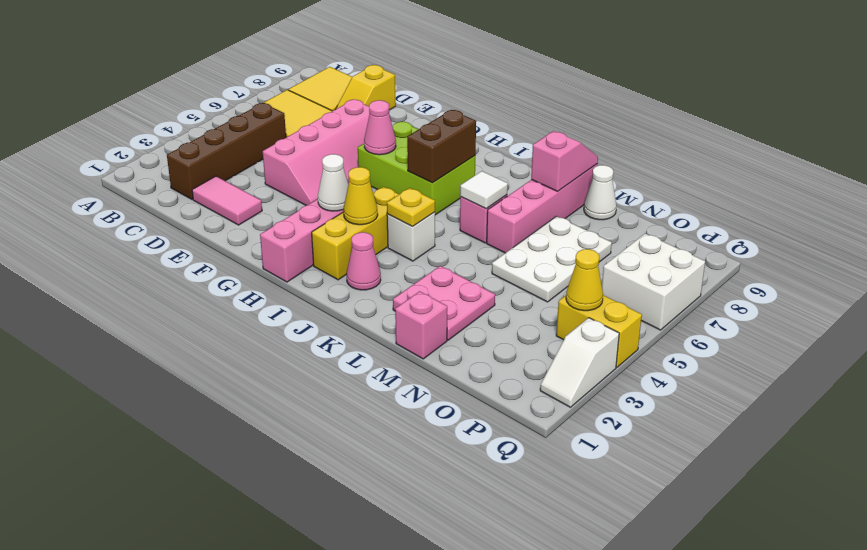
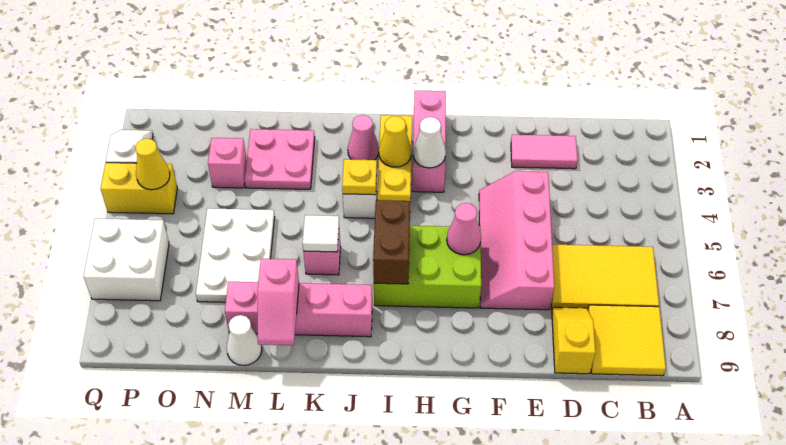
brown 1x4 brick [167,103,286,199] -> none
pink 1x4 brick [487,164,597,253] -> pink 1x4 brick turned to [225,282,372,337]
pink 1x1 brick [395,291,447,359] -> pink 1x1 brick moved to [208,138,247,188]

